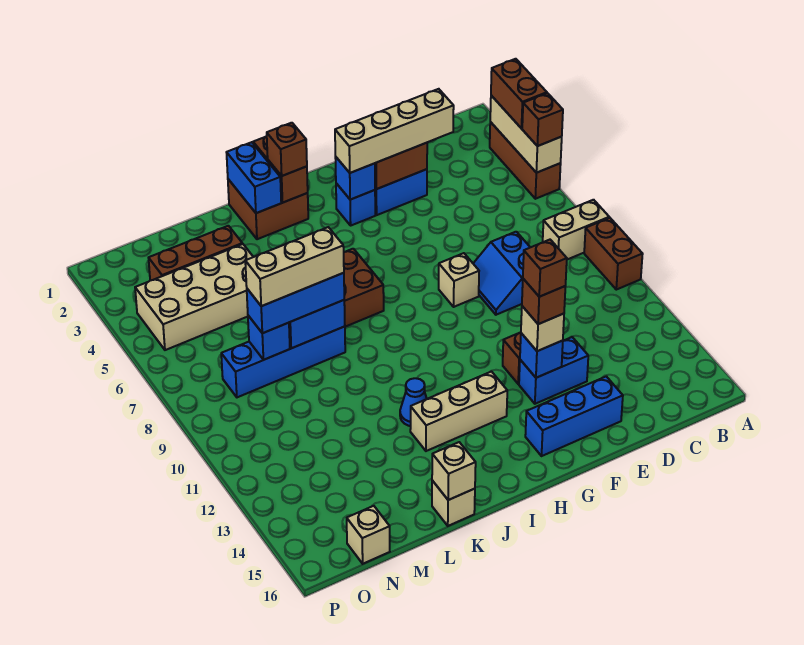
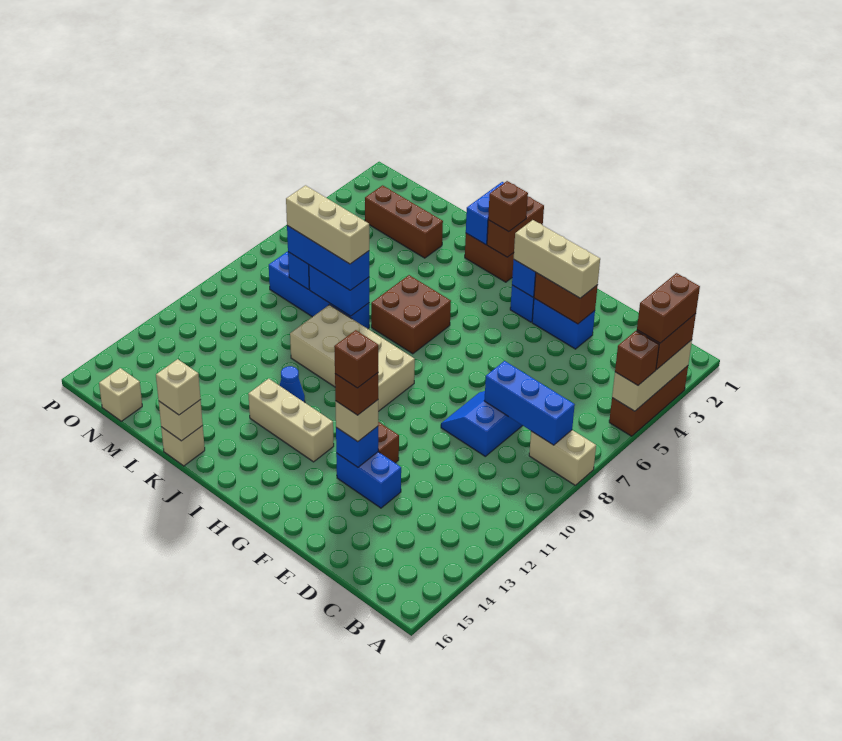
brown 1x2 brick [584,218,643,290] -> brown 1x2 brick moved to [637,273,700,343]
tan 1x4 brick [335,89,454,173] -> tan 1x3 brick [514,220,600,298]
blue 1x3 brick [525,376,623,456] -> blue 1x3 brick moved to [484,361,575,445]
tan 1x1 brick [439,253,479,307] -> tan 1x1 brick moved to [156,359,201,415]
tan 2x4 brick [135,244,253,350] -> tan 2x4 brick moved to [290,305,415,411]

